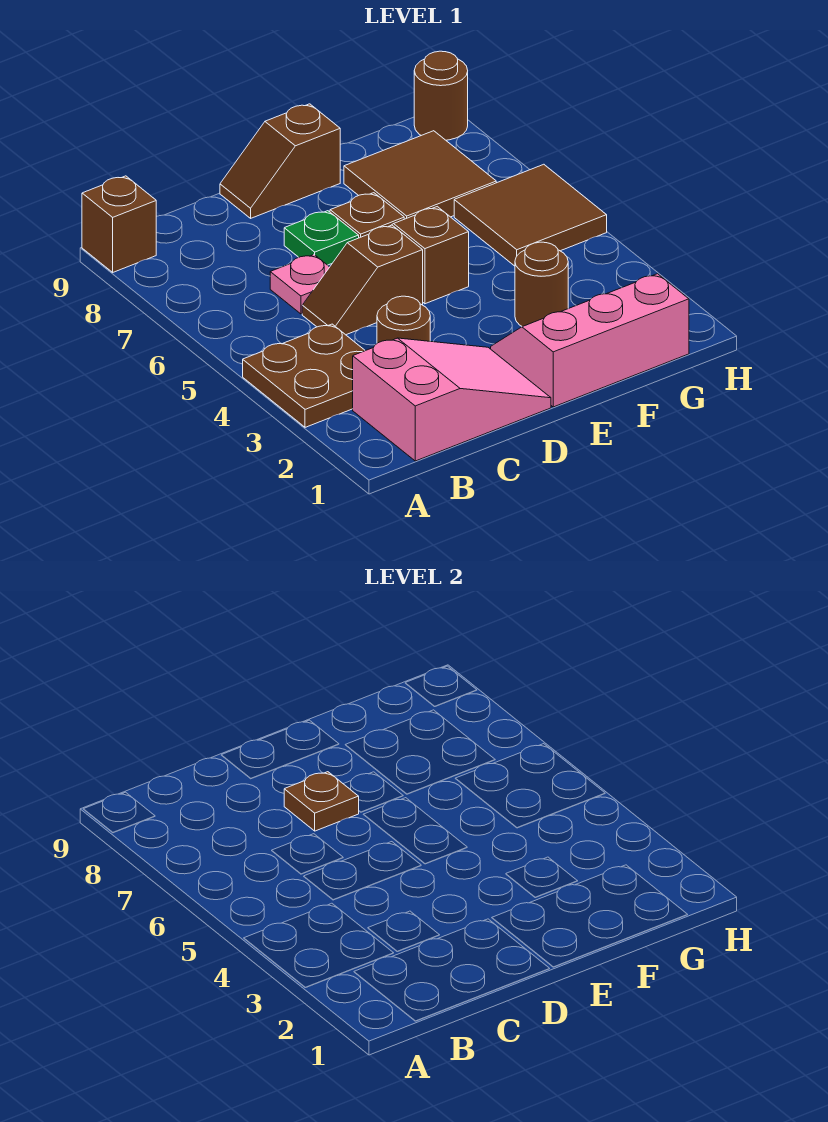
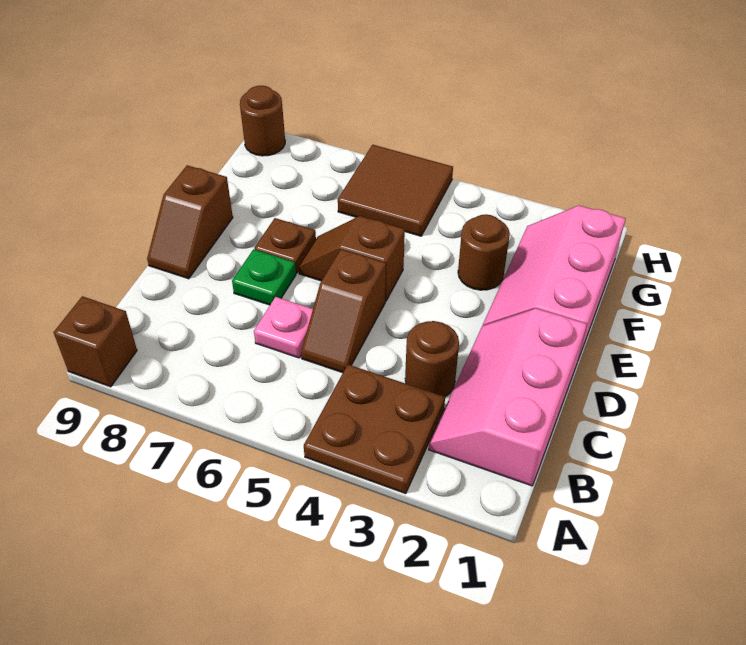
pink 2x3 slope [353,338,551,461] -> pink 2x3 slope turned to [429,308,587,486]
brown 1x1 plate [284,772,359,831] -> none
brown 2x2 tile [344,131,496,219] -> none

